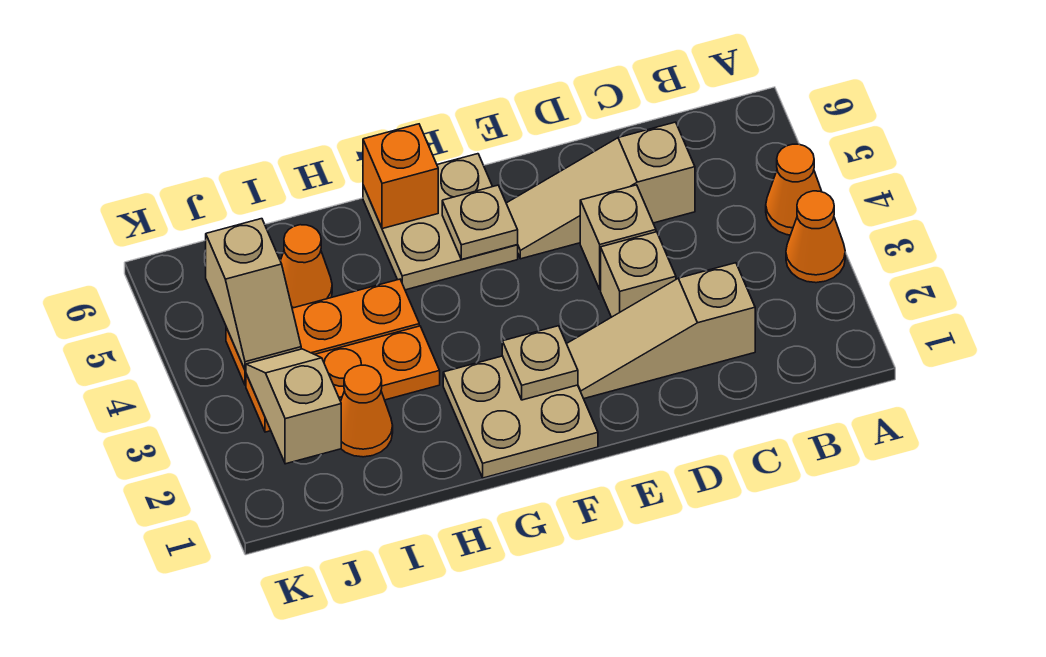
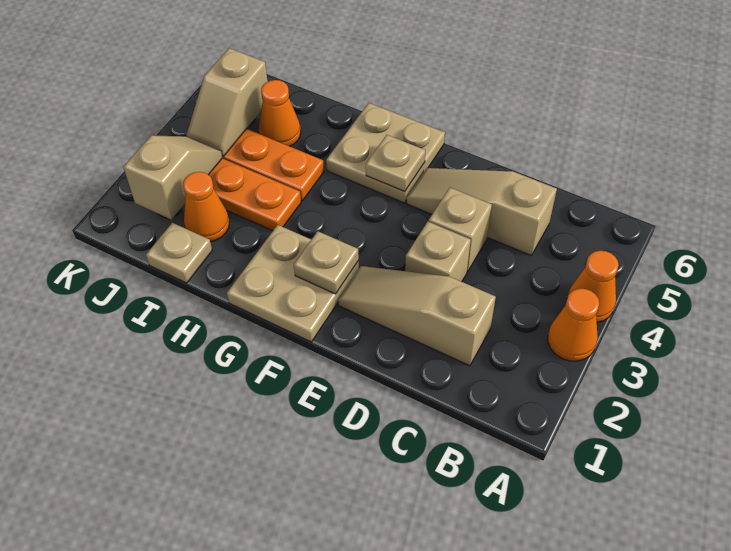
orange 1x1 brick [363,124,438,229] -> none
none -> tan 1x1 plate [146,223,212,283]

